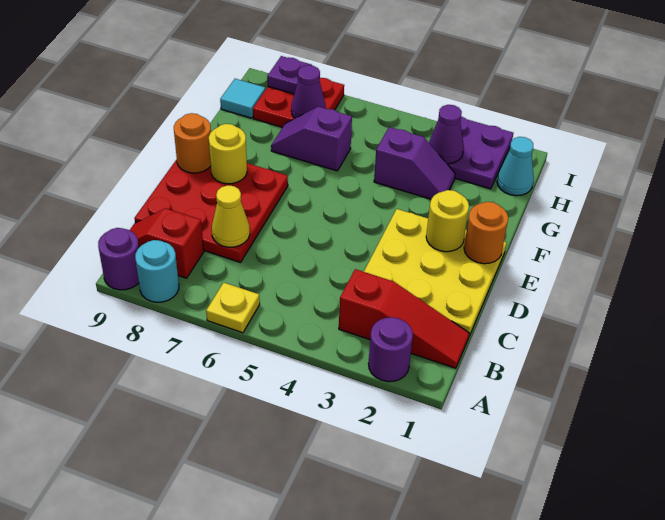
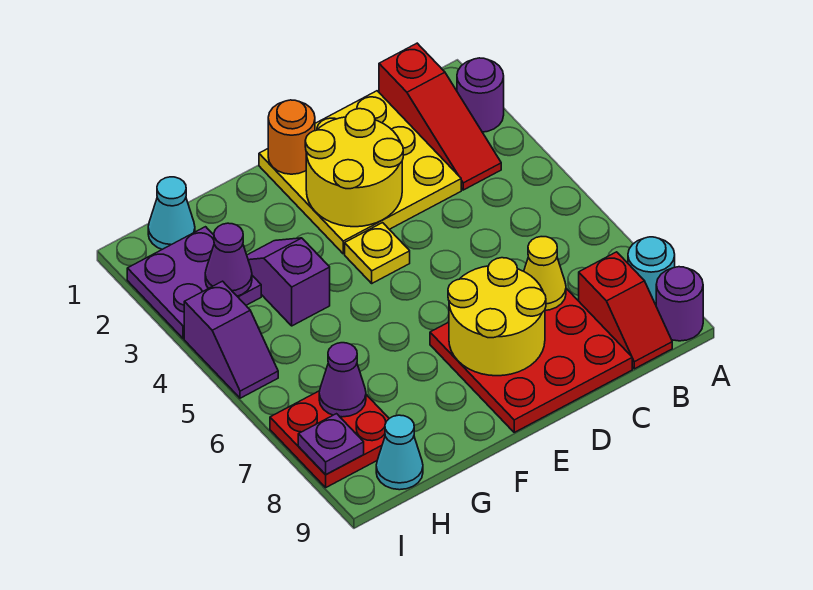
yellow 1x1 plate [206,283,260,333] -> yellow 1x1 plate moved to [345,223,410,283]
red 1x3 slope [339,269,469,368] -> red 1x3 slope turned to [379,43,501,190]
yellow 1x1 round brick [426,190,469,252] -> yellow 2x2 round brick [305,109,403,227]
yellow 1x1 round brick [209,124,247,184] -> yellow 2x2 round brick [448,258,546,376]
orange 1x1 round brick [174,113,211,173] -> none
purple 1x2 slope [271,107,352,171] -> purple 1x2 slope moved to [184,281,278,398]
cyan 1x1 tile [220,79,265,118] -> cyan 1x1 cone [376,415,423,490]

